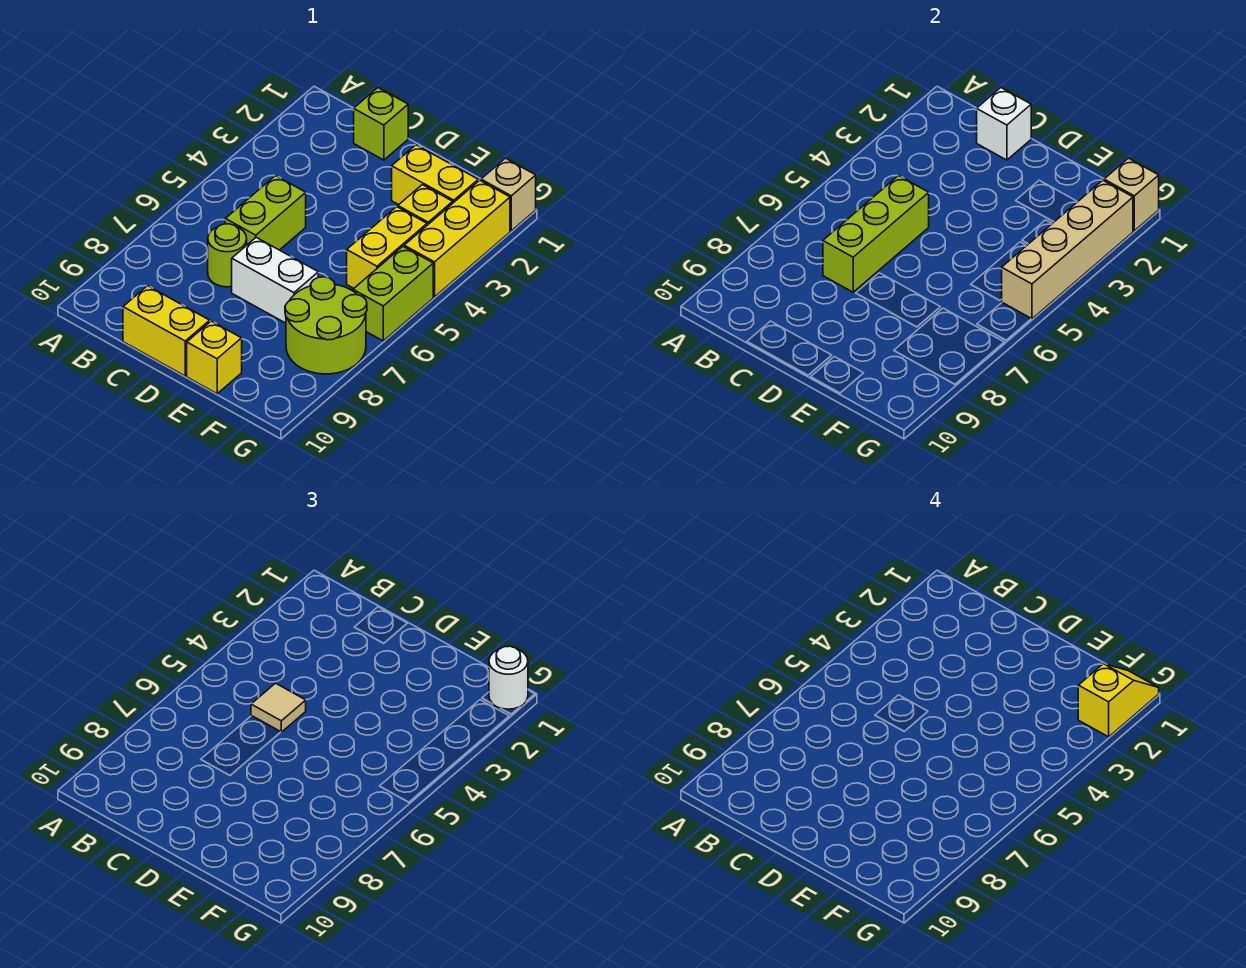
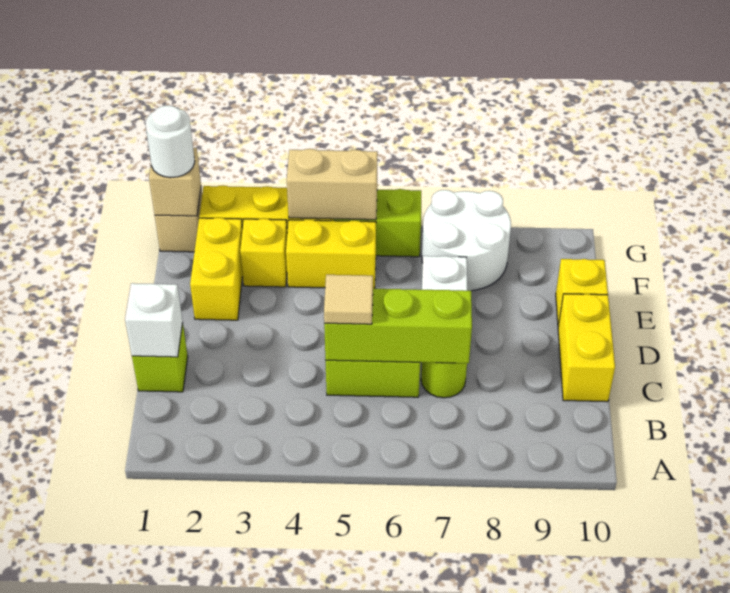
lime 2x2 round brick [285,277,367,374] -> white 2x2 round brick [422,190,511,291]
yellow 1x2 slope [1078,664,1159,737] -> none
tan 1x4 brick [1001,180,1133,319] -> tan 1x2 brick [287,149,378,220]

